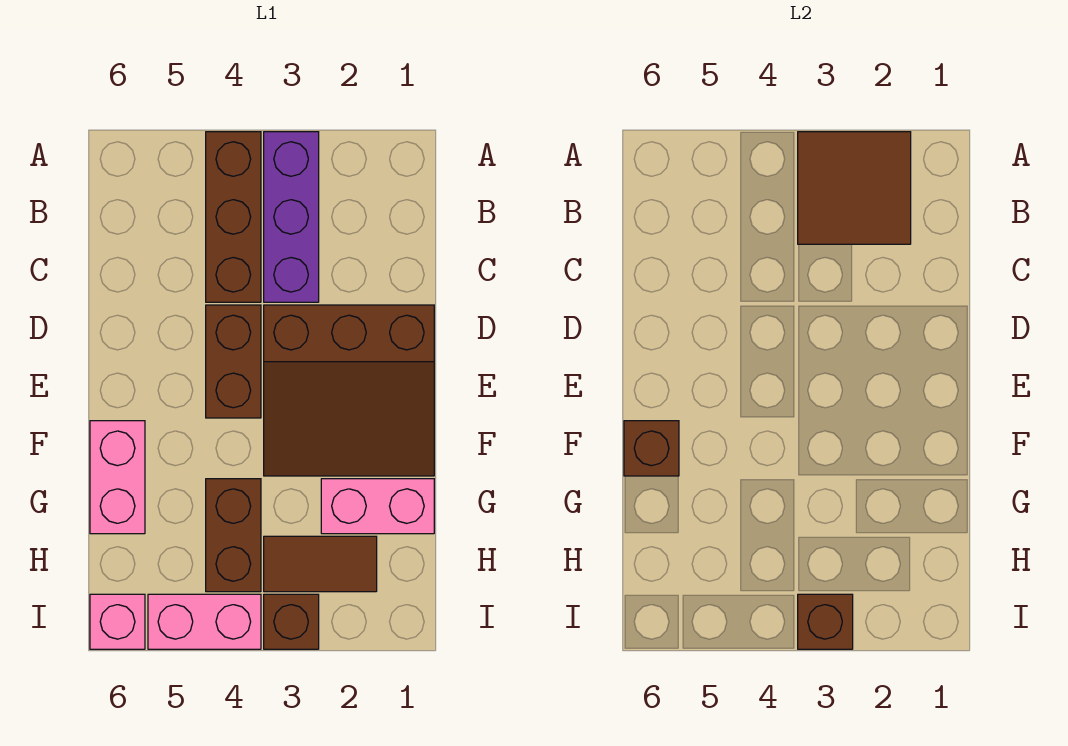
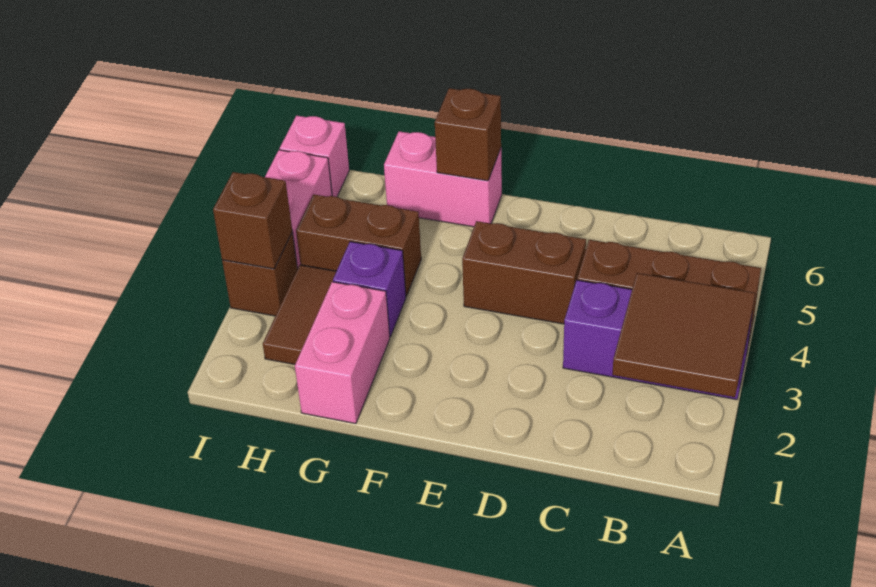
brown 3x3 slope [264,305,434,476] -> none
none -> purple 1x1 brick [333,242,406,337]

